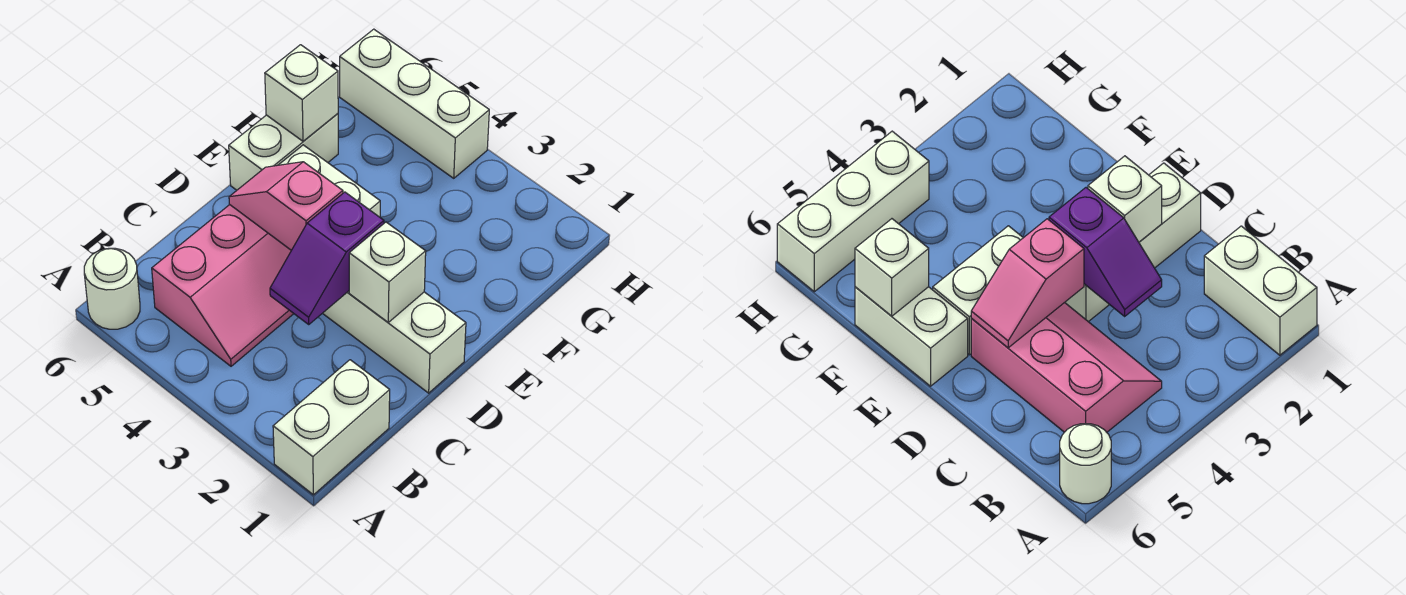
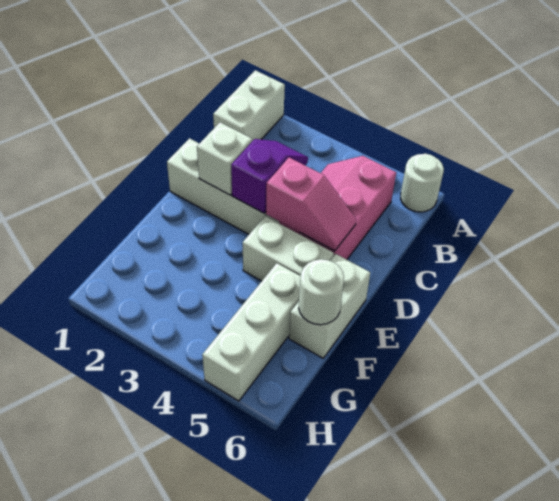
white 1x1 brick [265,45,338,141] -> white 1x1 round brick [299,259,344,325]
white 1x3 brick [340,29,489,178] -> white 1x3 brick turned to [202,263,301,401]

